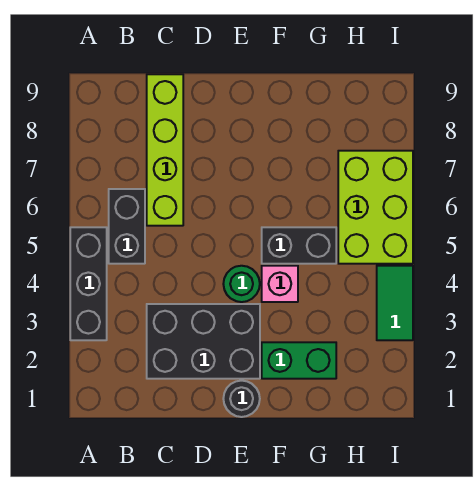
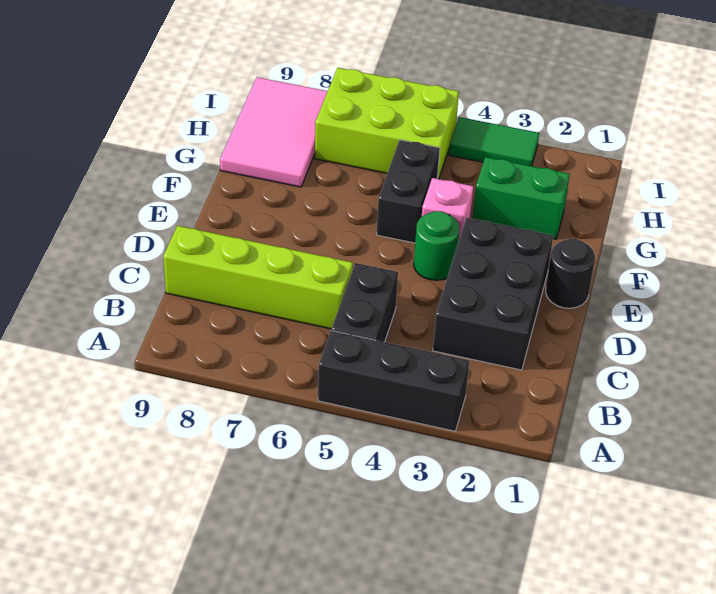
black 1x2 brick [109,189,145,264] -> black 1x2 brick turned to [331,263,398,342]
green 1x2 brick [262,342,336,379] -> green 1x2 brick turned to [473,157,570,239]
none -> pink 2x3 tile [220,77,328,187]

